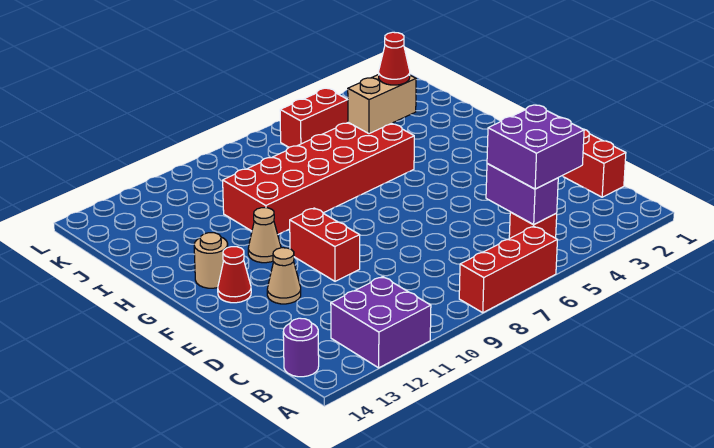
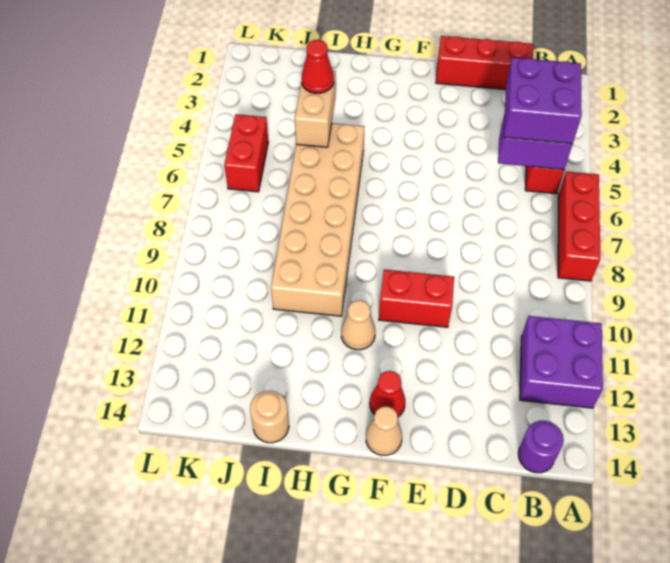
tan 1x1 cone [267,248,301,304] -> tan 1x1 cone moved to [366,406,402,456]
tan 1x1 round brick [194,233,228,288] -> tan 1x1 round brick moved to [250,391,289,443]
red 2x6 brick [223,123,414,234] -> tan 2x6 brick [271,123,365,316]

